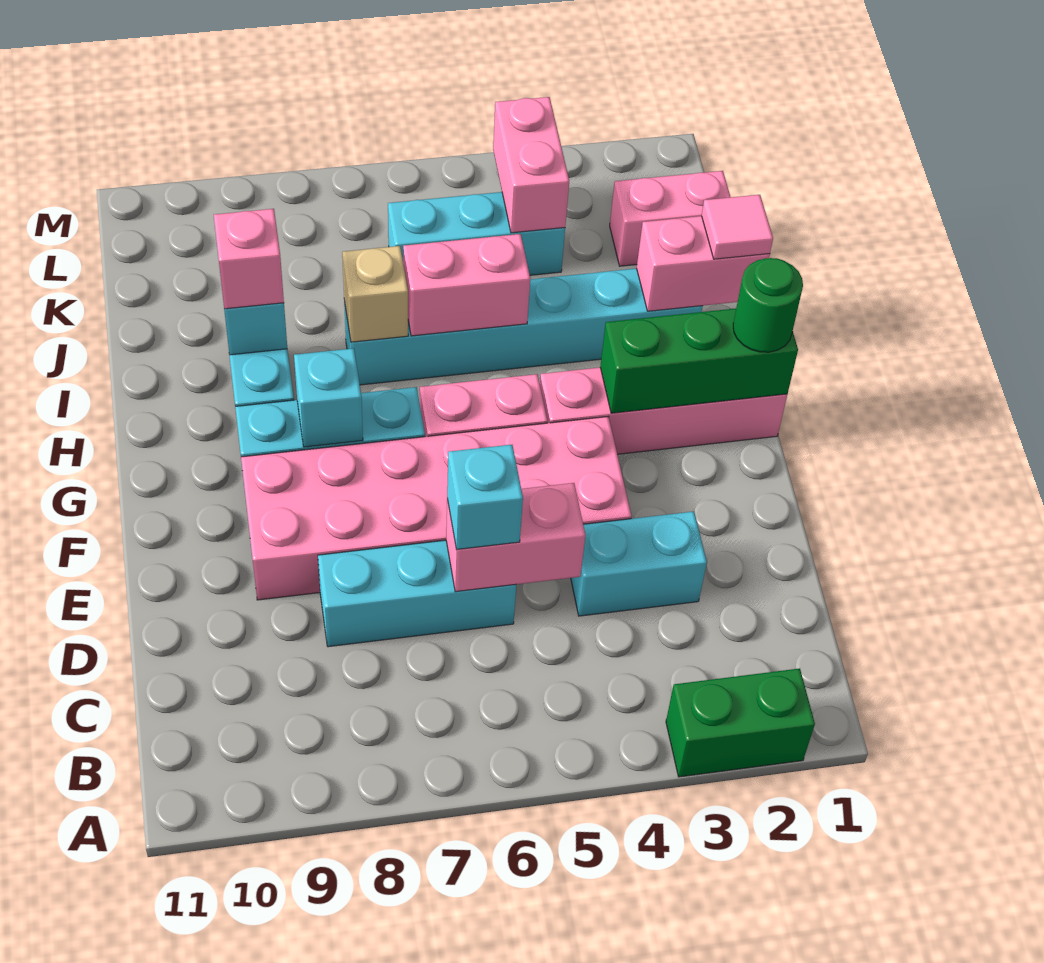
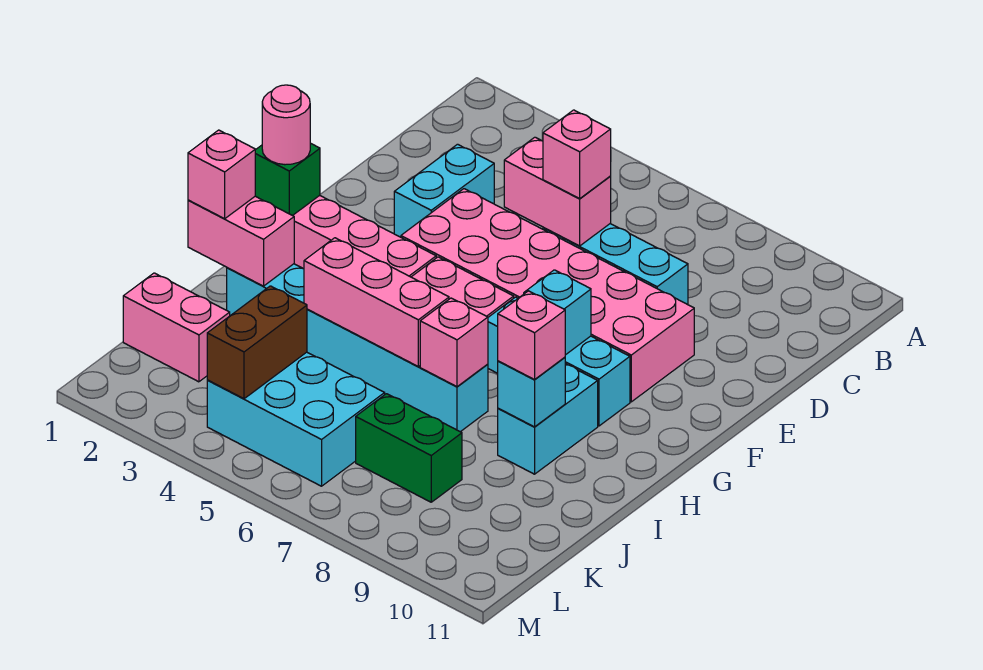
green 1x2 brick [666,668,815,777] -> green 1x2 brick moved to [356,394,462,502]
cyan 1x2 brick [571,511,707,616] -> cyan 1x2 brick turned to [394,144,494,237]
cyan 1x1 brick [447,445,523,550] -> pink 1x1 brick [543,110,611,199]
green 1x3 brick [600,308,798,413] -> green 1x1 brick [255,143,320,216]
green 1x1 round brick [733,258,803,352] -> pink 1x1 round brick [262,85,310,165]
pink 1x1 tile [702,195,773,259] -> pink 1x1 brick [188,130,255,219]
pink 1x2 brick [403,234,530,336] -> pink 1x3 brick [304,238,449,366]
tan 1x1 brick [342,246,408,342] -> pink 1x1 brick [420,298,488,387]
cyan 1x3 brick [388,192,565,275] -> cyan 2x3 brick [207,352,385,486]
pink 1x2 brick [493,97,569,233] -> brown 1x2 brick [207,286,307,399]

